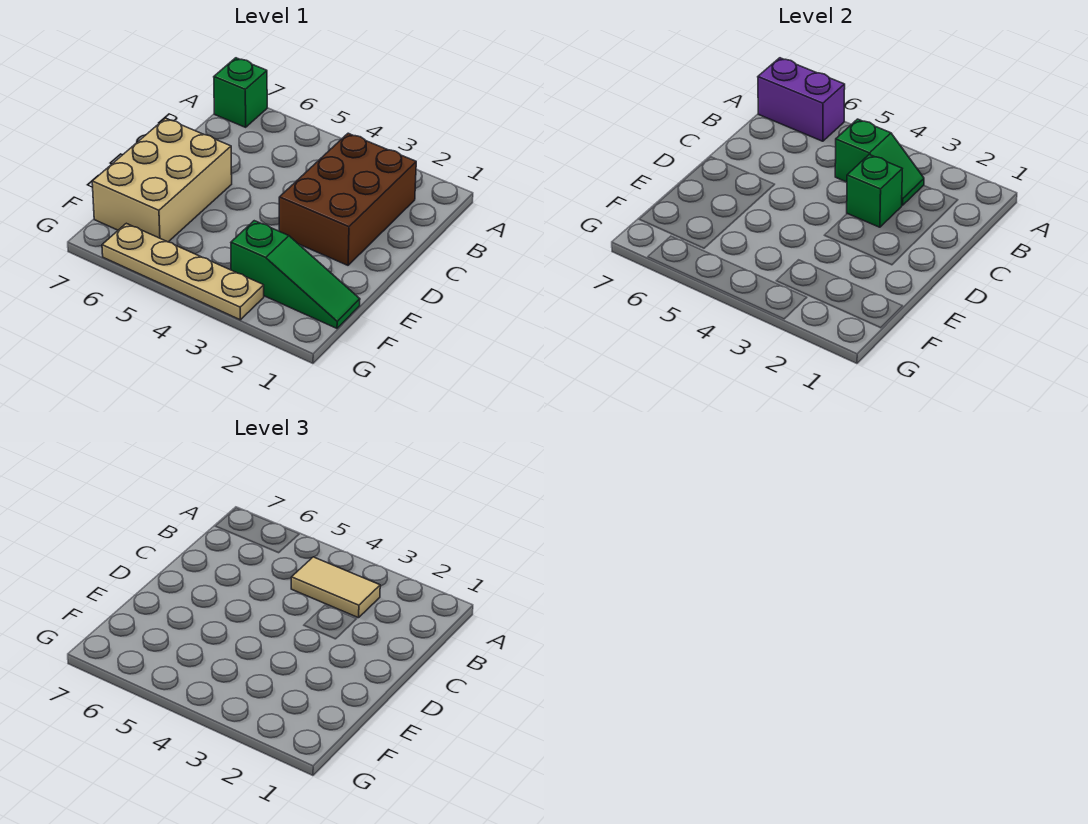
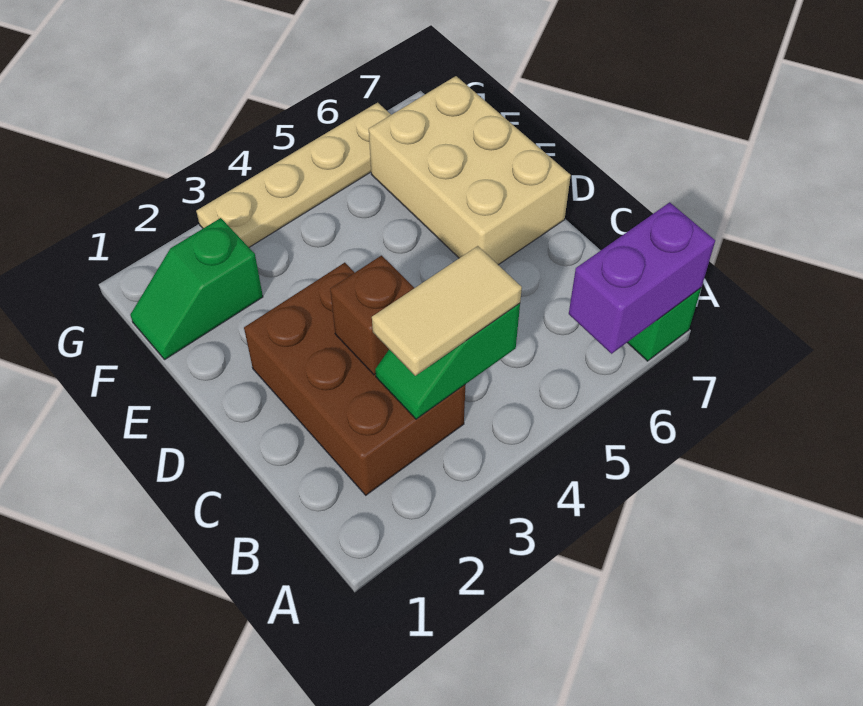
green 1x1 brick [847,155,902,227] -> brown 1x1 brick [330,256,414,375]
green 1x3 slope [231,221,360,328] -> green 1x2 slope [130,218,263,359]

